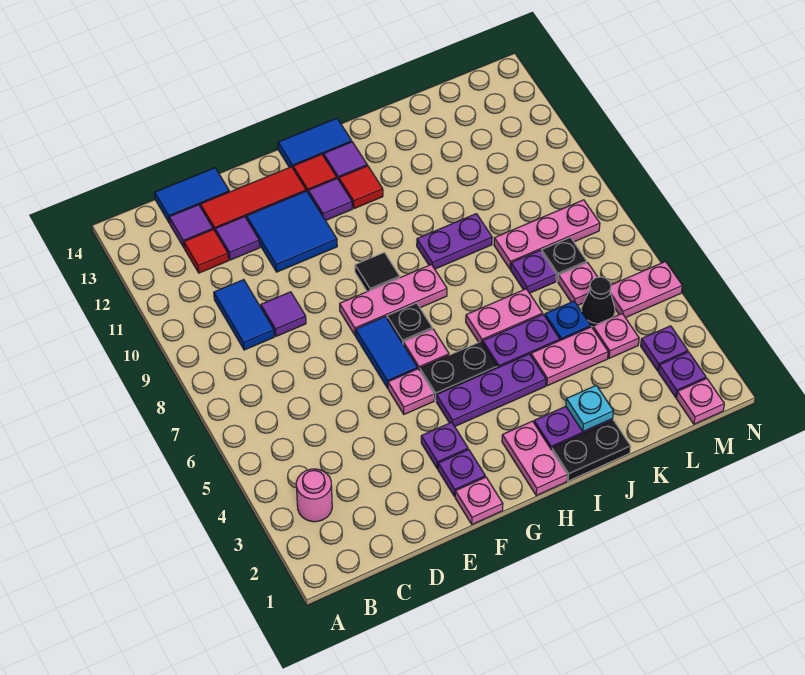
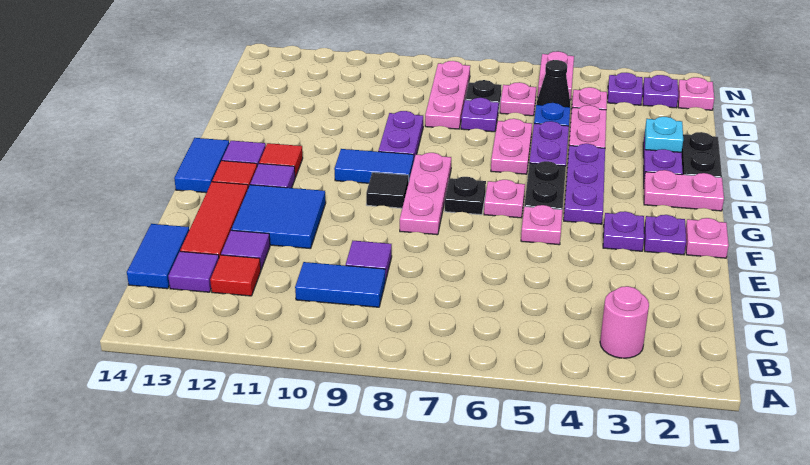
blue 1x2 tile [356,317,417,388] -> blue 1x2 tile moved to [334,149,414,183]

